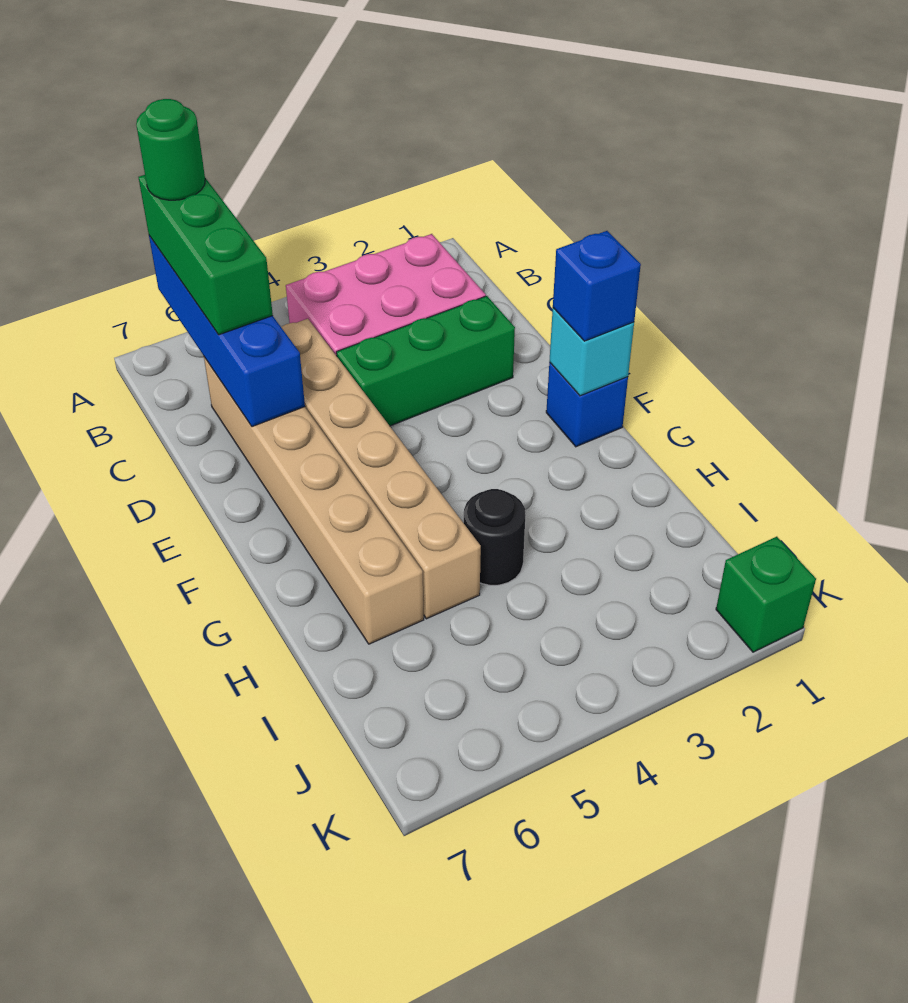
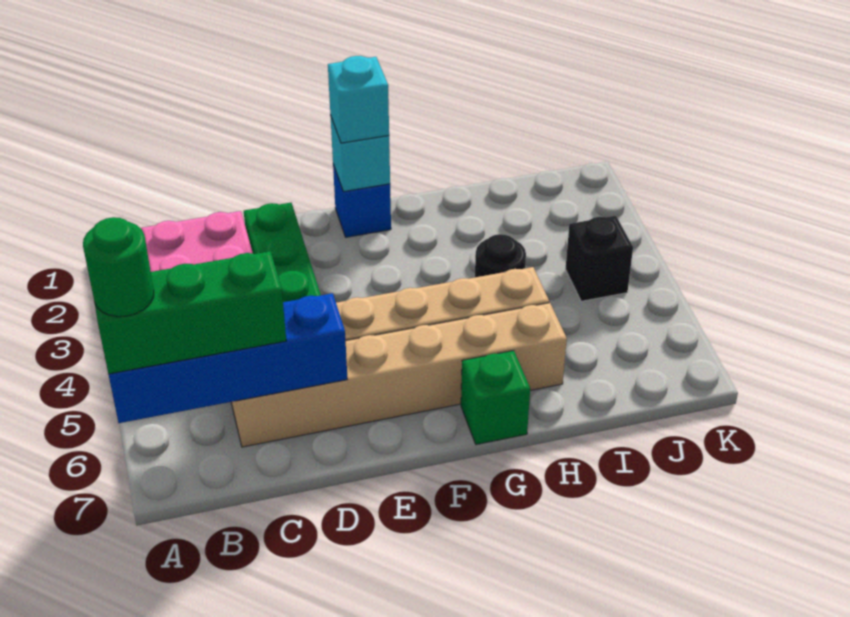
blue 1x1 brick [553,231,641,341] -> cyan 1x1 brick [328,56,389,143]
none -> black 1x1 brick [566,216,633,301]
green 1x1 brick [716,537,816,652] -> green 1x1 brick moved to [461,351,530,445]

